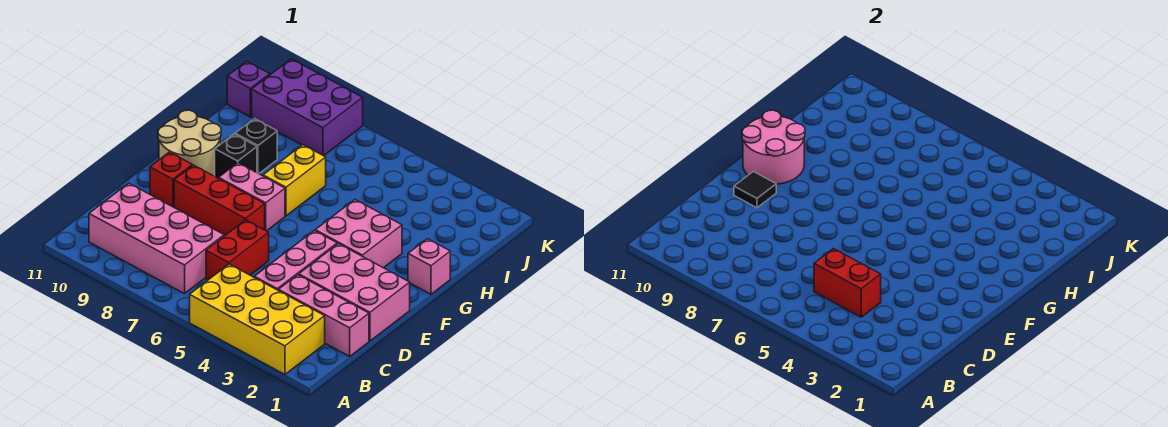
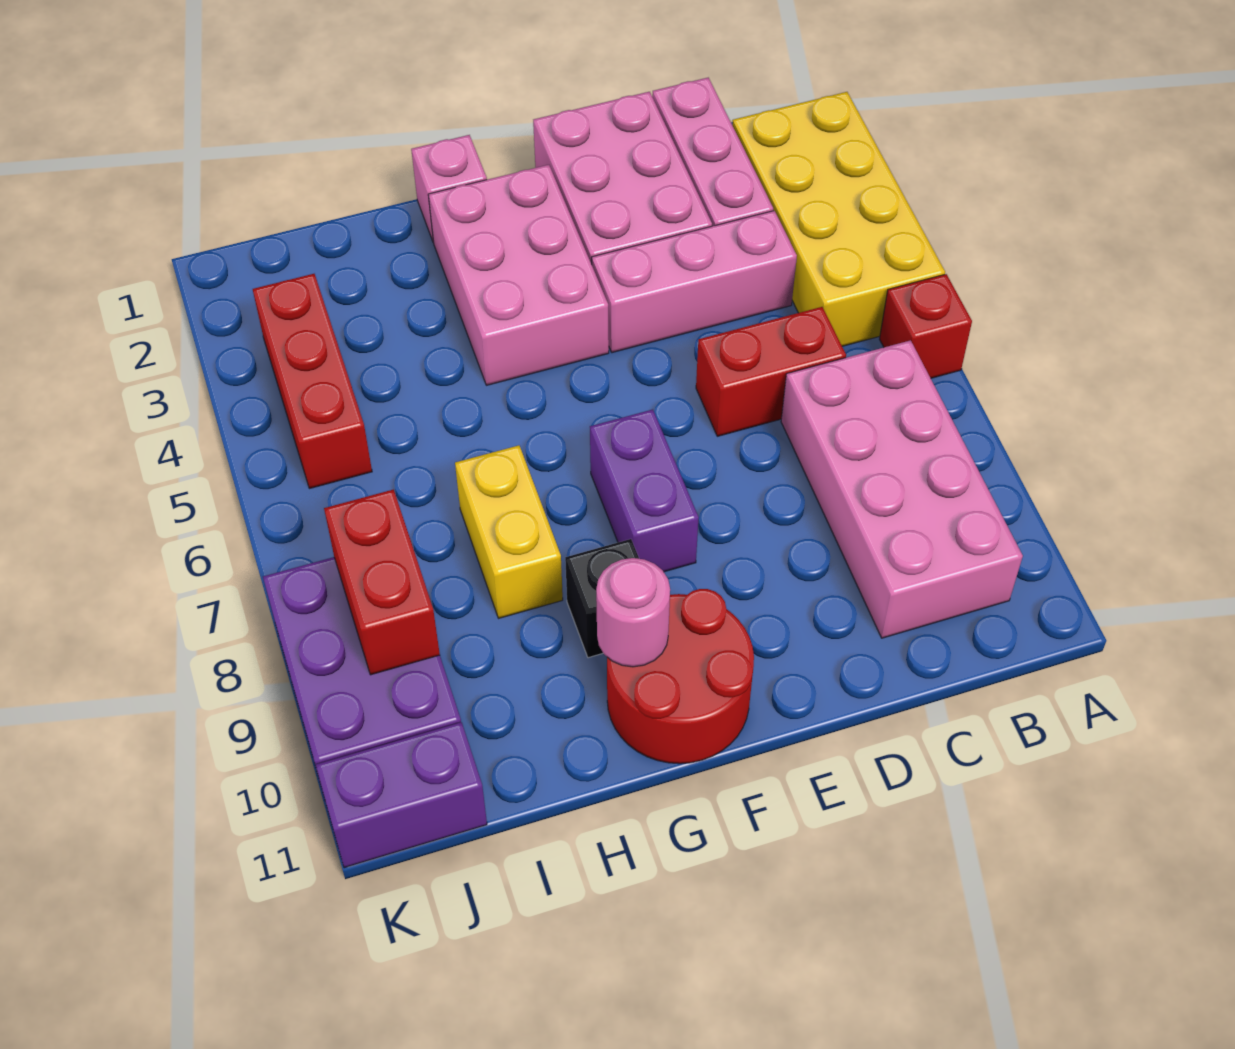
red 1x2 brick [814,249,881,317] -> red 1x2 brick moved to [324,490,440,675]
red 1x3 brick [174,165,265,236] -> red 1x3 brick moved to [253,274,372,489]
red 1x1 brick [150,152,192,207] -> red 1x1 brick moved to [880,274,972,378]
black 1x1 tile [734,171,776,208] -> none
pink 2x2 brick [315,200,402,268] -> pink 2x3 brick [428,165,609,385]
pink 1x2 brick [219,163,285,231] -> purple 1x2 brick [590,410,699,572]
tan 2x2 round brick [158,110,221,176] -> red 2x2 round brick [607,589,754,764]
pink 2x2 round brick [742,110,805,184] -> pink 1x1 round brick [596,558,670,667]
yellow 1x2 brick [263,145,326,216] -> yellow 1x2 brick turned to [455,445,563,618]
black 1x1 brick [235,119,277,174] -> none
purple 1x1 brick [227,61,270,117] -> purple 1x2 brick [316,722,487,868]

